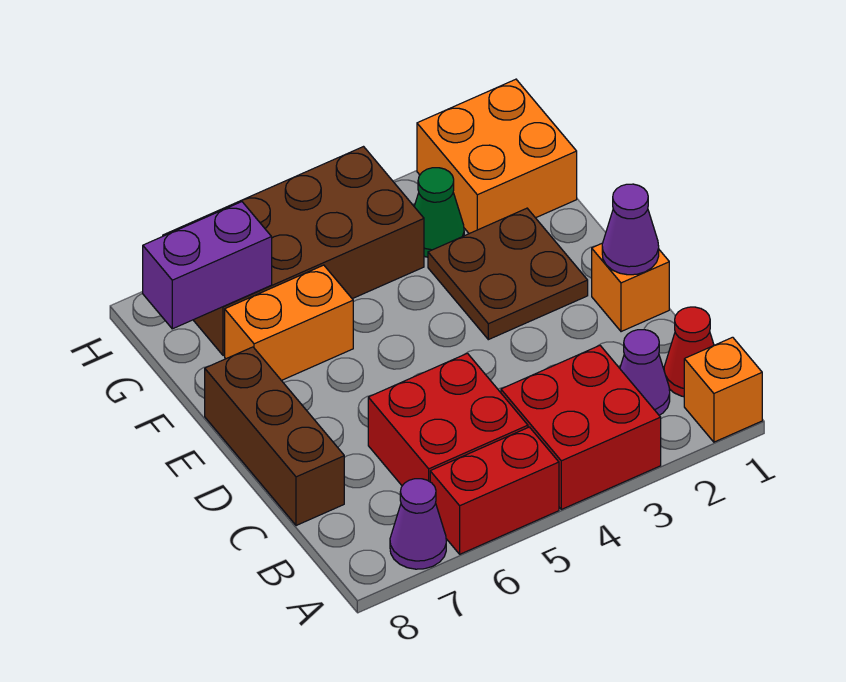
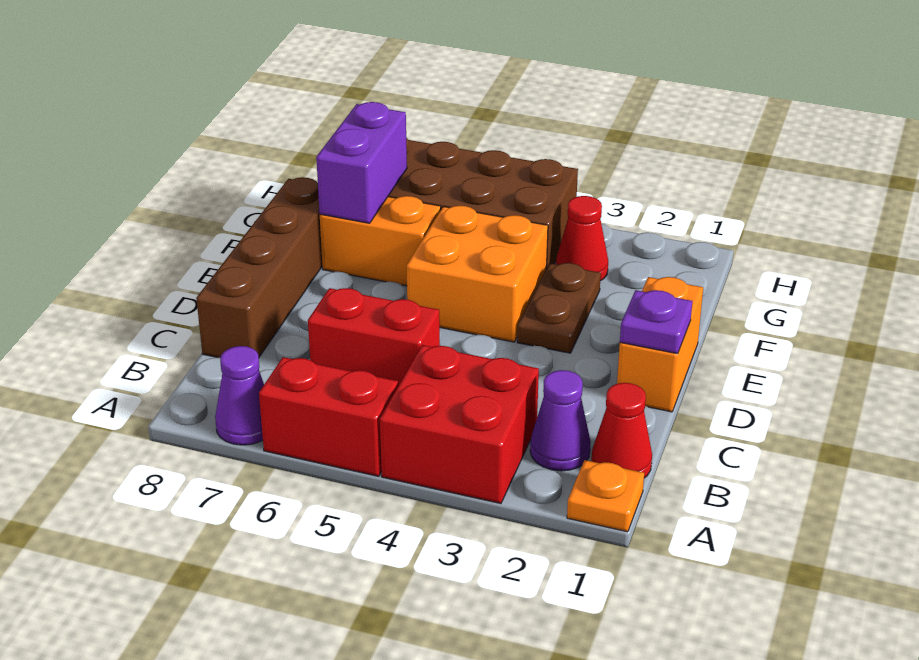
orange 1x1 brick [684,337,762,442] -> orange 1x1 plate [567,460,644,532]
red 2x2 brick [368,353,528,486] -> red 1x2 brick [308,288,440,386]
brown 1x3 brick [205,347,344,526] -> brown 1x4 brick [196,177,322,358]
orange 1x1 brick [592,243,669,332] -> orange 1x2 brick [617,277,703,412]
purple 1x1 cone [602,184,659,275] -> purple 1x1 plate [620,290,692,354]
brown 2x2 plate [428,208,588,340] -> brown 1x2 plate [517,263,601,353]
orange 2x2 brick [417,79,577,234] -> orange 2x2 brick moved to [406,206,548,342]
green 1x1 cone [414,168,464,257] -> red 1x1 cone [556,196,608,281]
purple 1x2 brick [143,202,272,329] -> purple 1x2 brick turned to [316,102,407,223]

